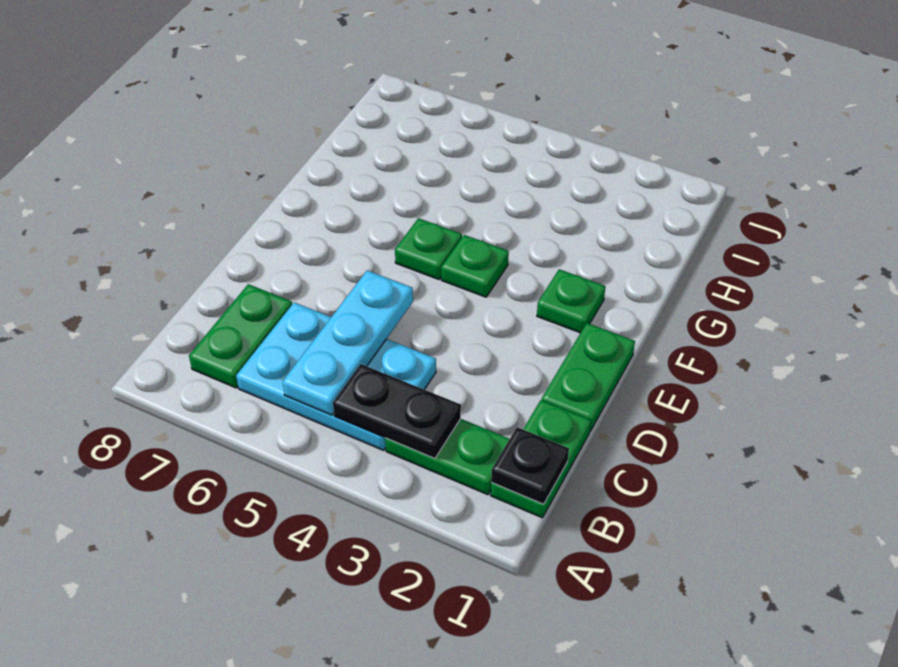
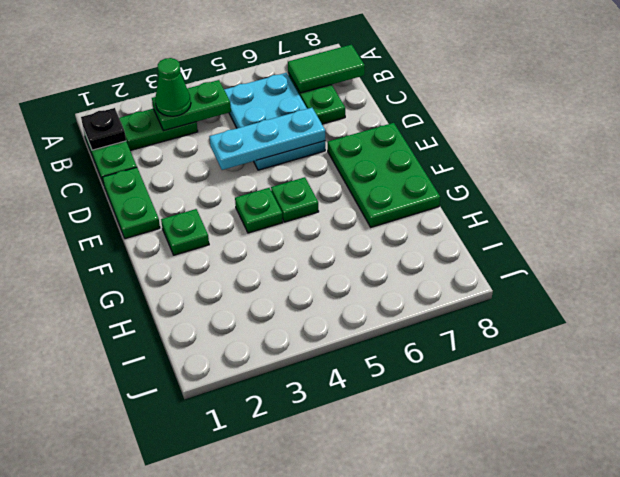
black 1x2 plate [333,364,461,458] -> green 1x2 plate [152,80,231,131]
none -> green 1x1 cone [155,58,191,116]
cyan 2x3 plate [236,302,436,450] -> cyan 2x3 plate turned to [224,73,325,170]
cyan 1x3 plate [283,270,413,415] -> cyan 1x3 plate turned to [209,108,325,170]
none -> green 1x2 tile [288,45,365,93]
none -> green 2x3 plate [328,123,440,227]

